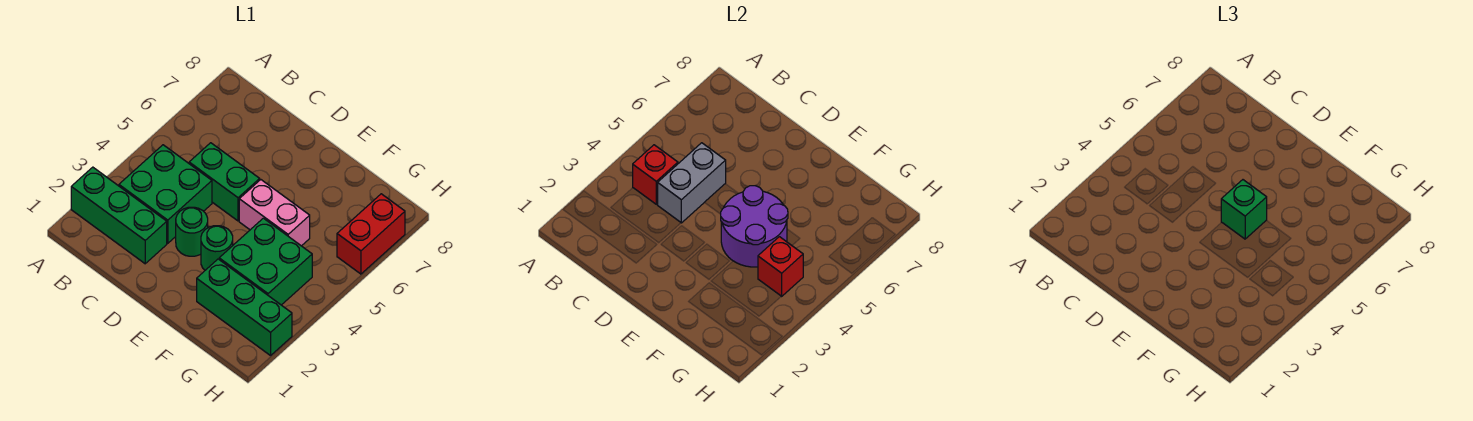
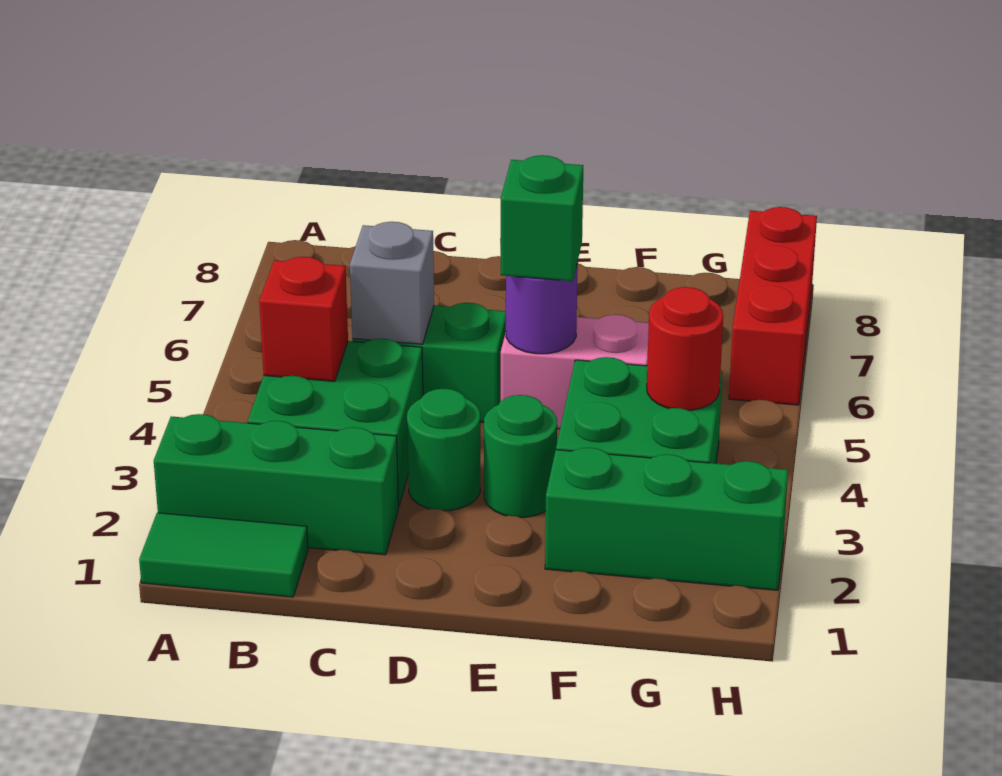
none -> green 1x2 tile [139,513,308,597]
grey 1x2 brick [658,143,726,223] -> grey 1x1 brick [350,222,434,344]
purple 2x2 round brick [721,186,788,267] -> purple 1x1 round brick [506,263,578,354]
red 1x1 brick [758,237,803,296] -> red 1x1 round brick [647,287,723,410]
red 1x2 brick [337,194,405,274] -> red 1x3 brick [729,207,817,405]

